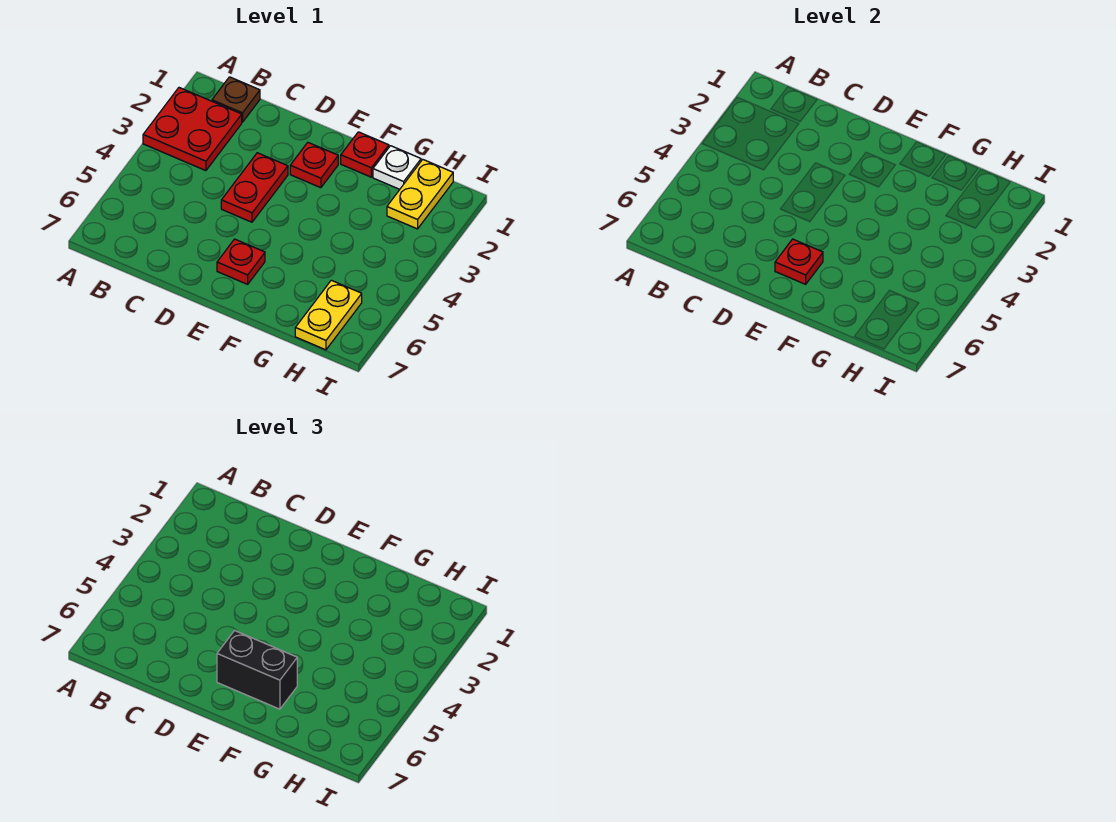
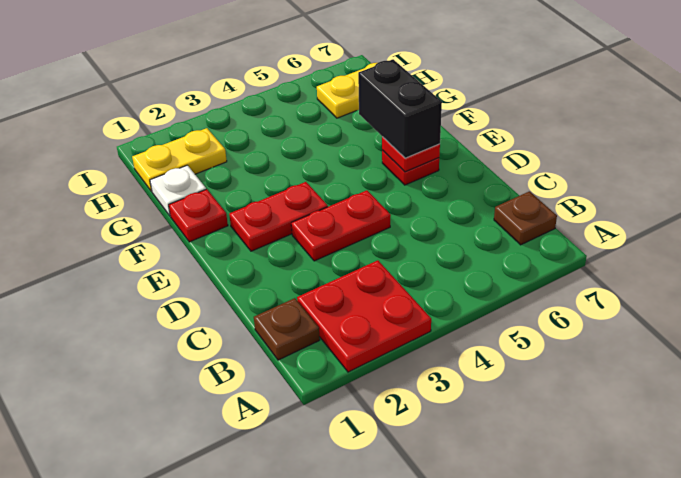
none -> brown 1x1 plate [494,191,557,245]
red 1x1 plate [290,143,338,188] -> red 1x2 plate [229,182,328,251]

